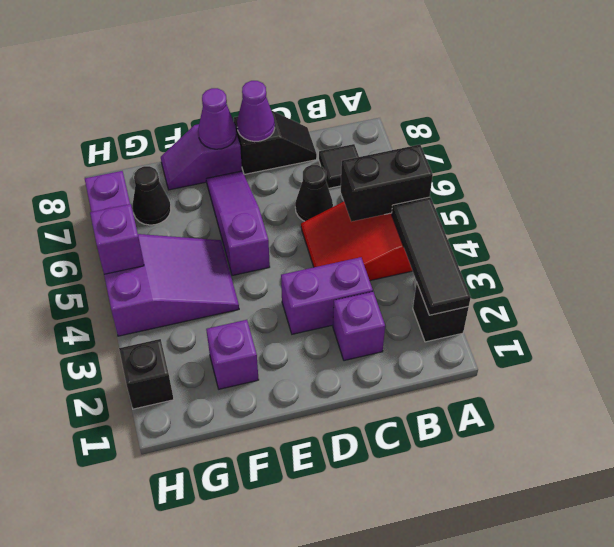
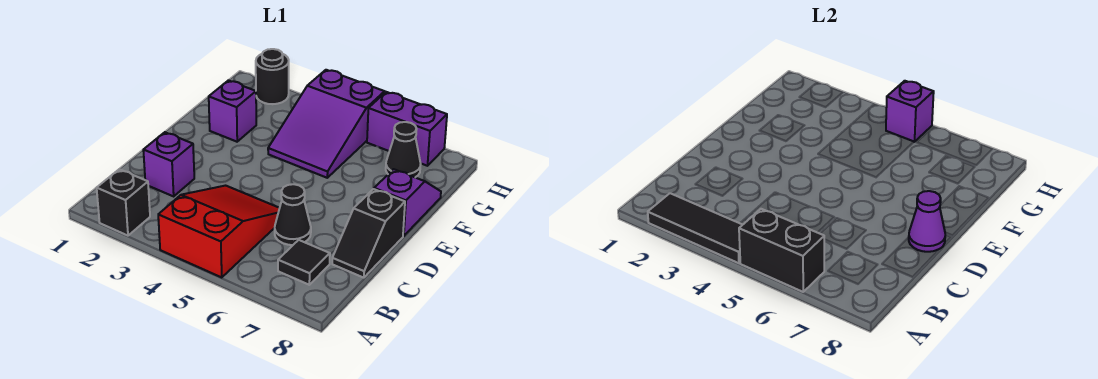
black 1x2 brick [341,145,433,222] -> black 1x2 brick turned to [739,209,825,292]
purple 1x2 brick [281,257,373,334] -> none
purple 1x3 slope [206,171,270,276] -> none
purple 1x1 cone [198,88,236,149] -> none
black 1x1 brick [119,339,174,409] -> black 1x1 round brick [256,49,289,104]

